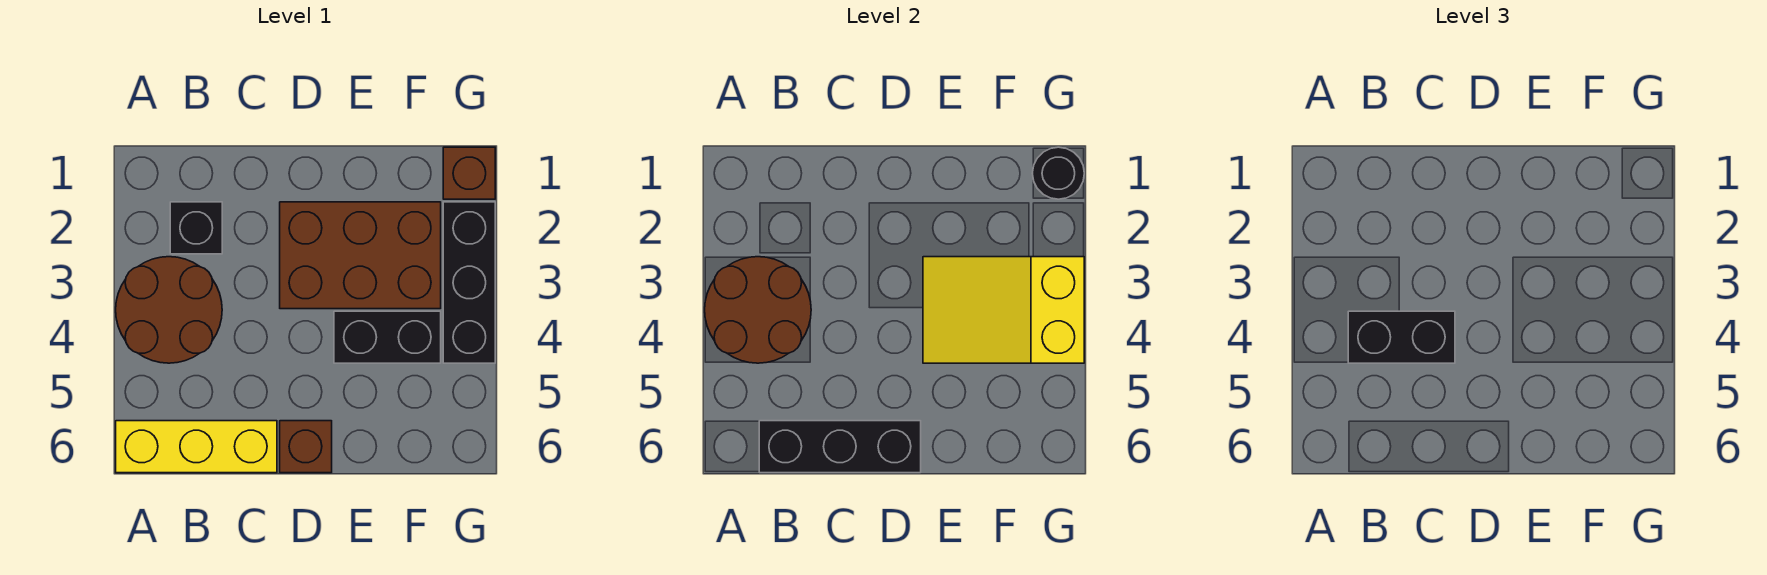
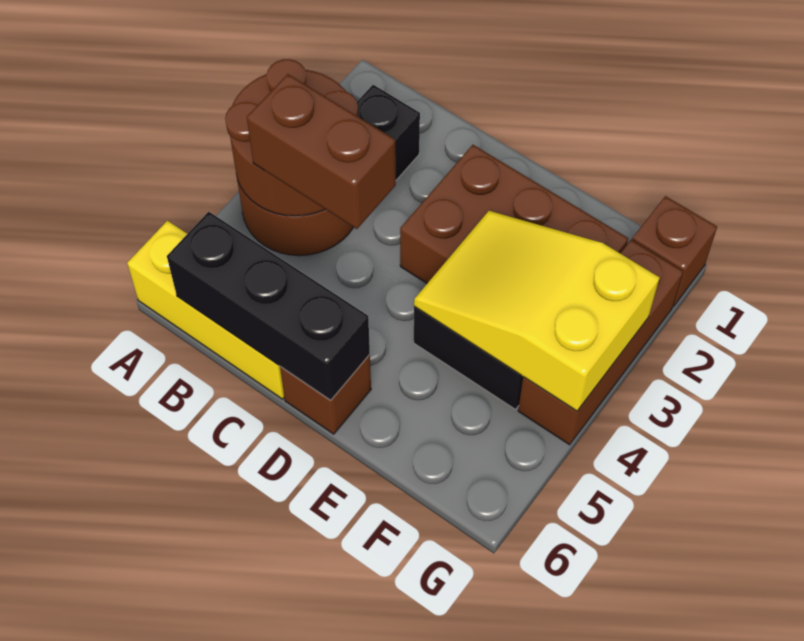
black 1x2 brick [1348,311,1455,363] -> brown 1x2 brick [247,74,396,229]
black 1x1 round brick [1032,147,1084,199] -> none
black 1x3 brick [443,202,495,363] -> brown 1x3 brick [518,240,683,445]

